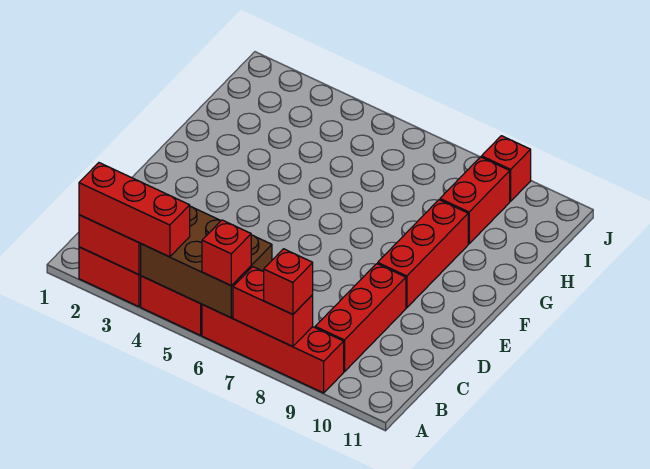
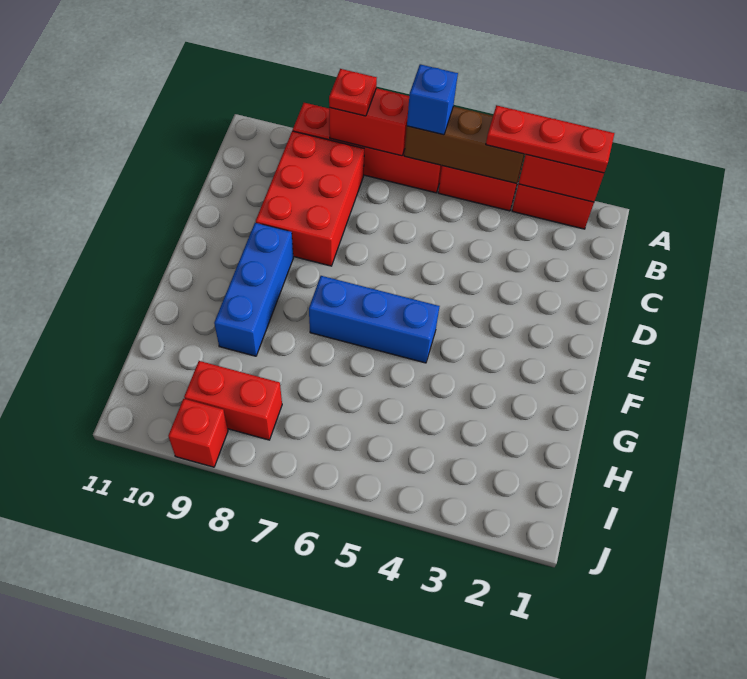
red 1x3 brick [79,163,190,257] -> red 1x3 plate [486,105,614,173]
brown 2x3 brick [140,207,272,318] -> brown 1x3 brick [404,106,524,183]
red 1x1 brick [202,220,251,286] -> blue 1x1 brick [407,64,458,135]
red 1x1 brick [264,249,313,314] -> red 1x1 plate [329,69,377,116]
red 1x3 brick [315,264,406,372] -> red 2x3 brick [256,131,364,266]
red 1x3 brick [378,200,468,308] -> blue 1x3 brick [214,223,293,356]
none -> blue 1x3 brick [309,276,440,363]
red 1x2 brick [440,157,510,244] -> red 1x2 brick turned to [184,361,282,440]

